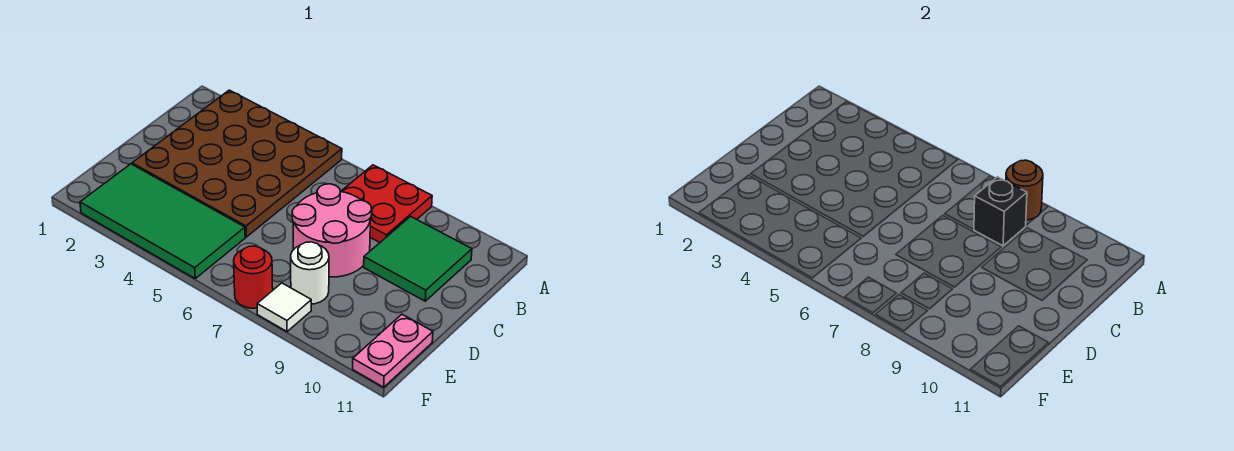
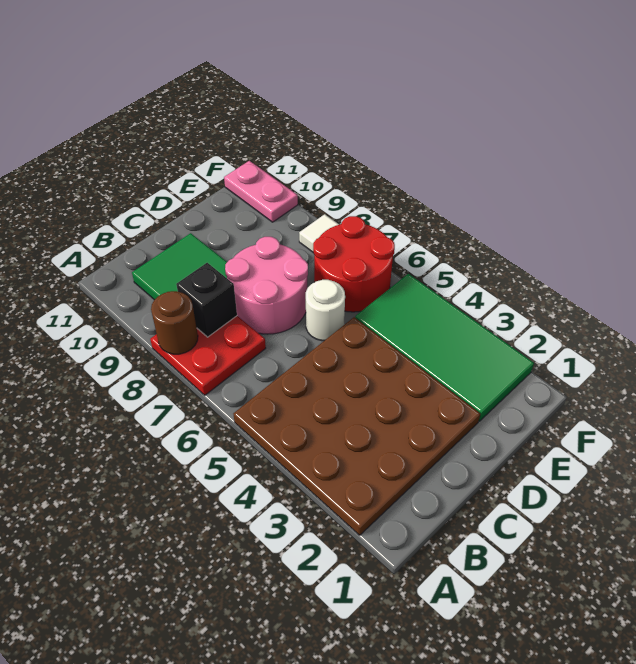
white 1x1 round brick [291,242,329,304] -> white 1x1 round brick moved to [306,280,345,341]
pink 1x2 plate [353,314,433,387] -> pink 1x2 plate turned to [224,161,298,222]
red 1x1 round brick [234,246,273,308] -> red 2x2 round brick [313,216,395,312]

